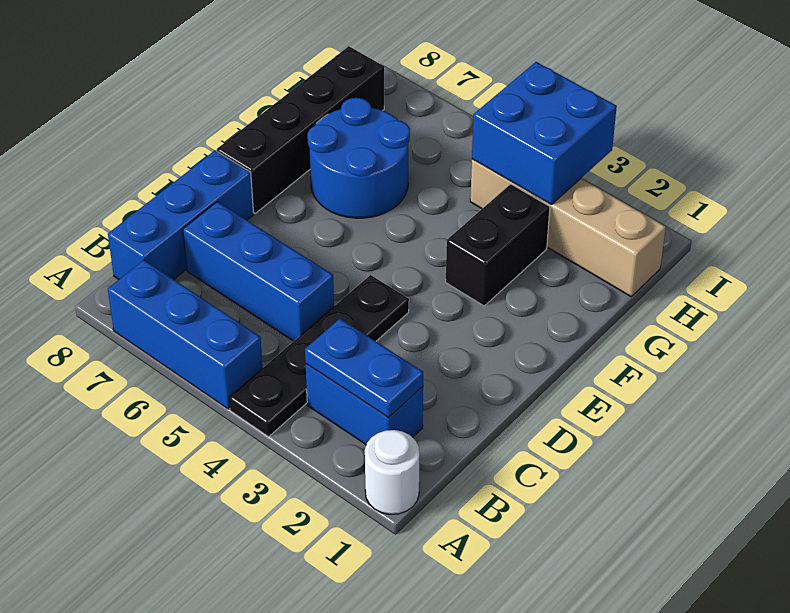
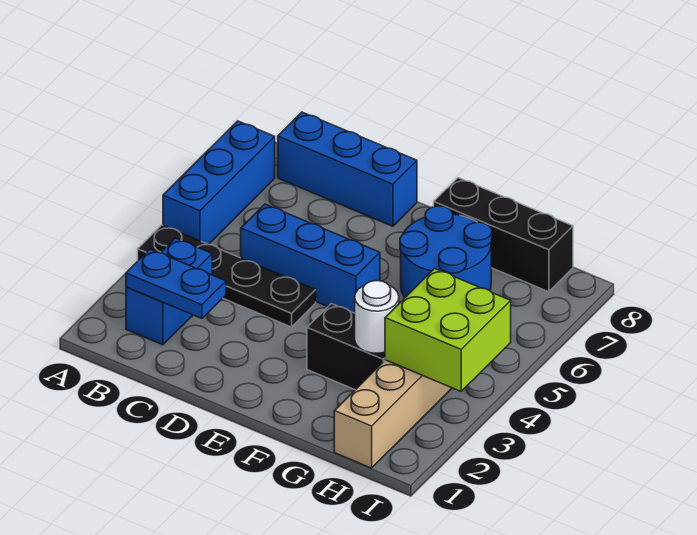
white 1x1 round brick [365,430,420,514] -> white 1x1 round brick moved to [355,281,399,353]
blue 1x2 plate [305,319,423,418] -> blue 1x2 plate turned to [126,249,226,319]
blue 1x3 brick [183,202,334,341] -> blue 1x3 brick turned to [241,204,380,313]
black 1x4 brick [217,46,384,213] -> black 1x3 brick [434,178,573,292]
blue 2x2 brick [472,62,617,204] -> lime 2x2 brick [385,269,511,391]

